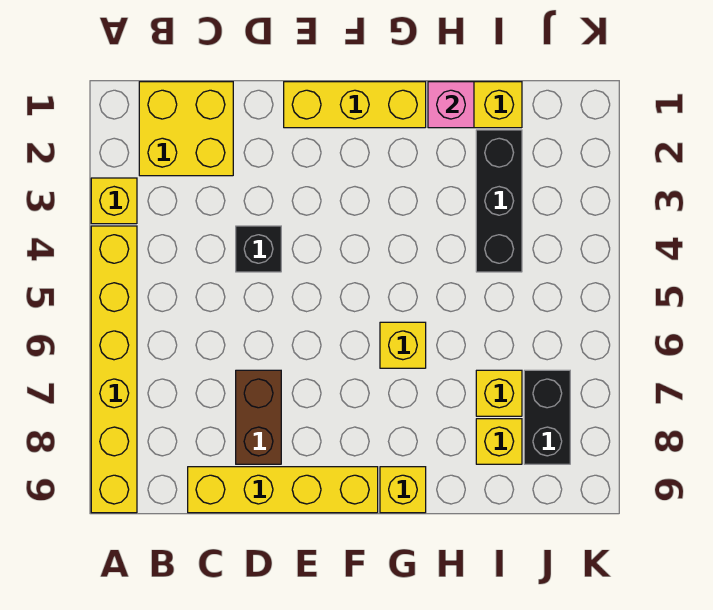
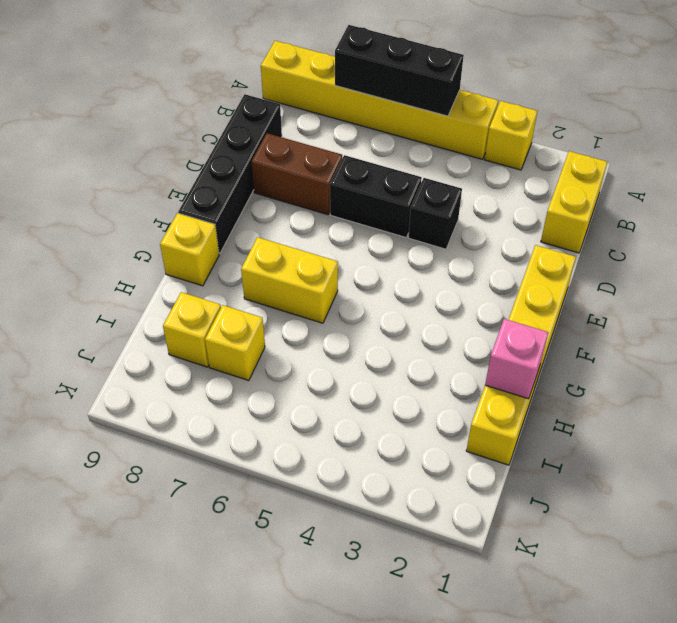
yellow 2x2 brick [139,82,233,176] -> yellow 1x2 brick [541,151,607,253]
yellow 1x4 brick [188,467,378,513] -> black 1x4 brick [178,94,282,254]
yellow 1x1 brick [380,322,426,368] -> yellow 1x2 brick [241,237,338,323]
black 1x3 brick [476,130,522,272] -> black 1x3 brick moved to [335,25,464,116]
black 1x2 brick [524,370,570,464] -> black 1x2 brick moved to [330,155,422,237]

